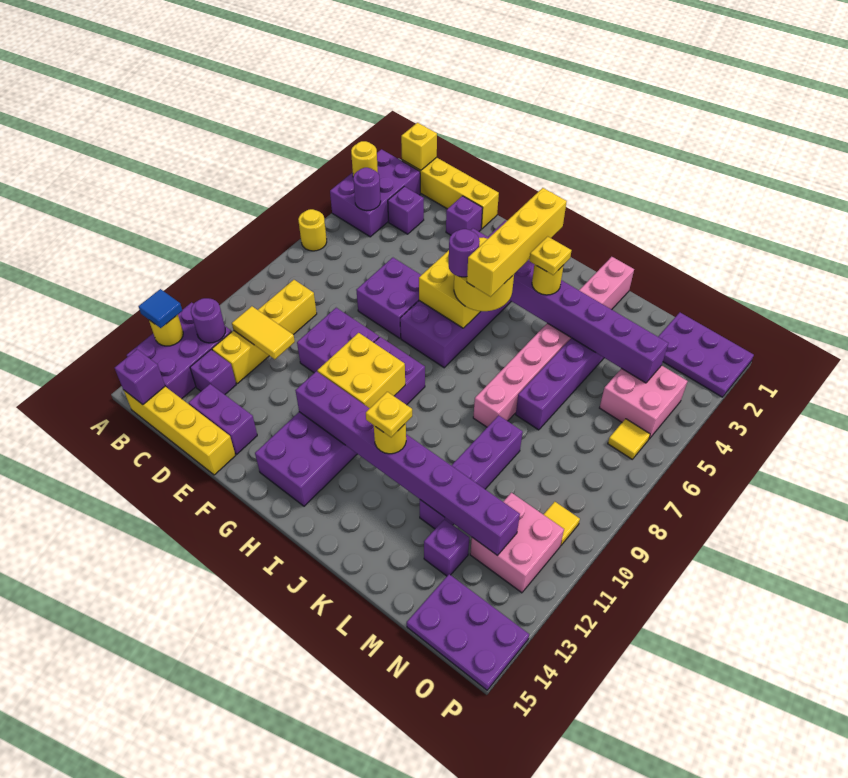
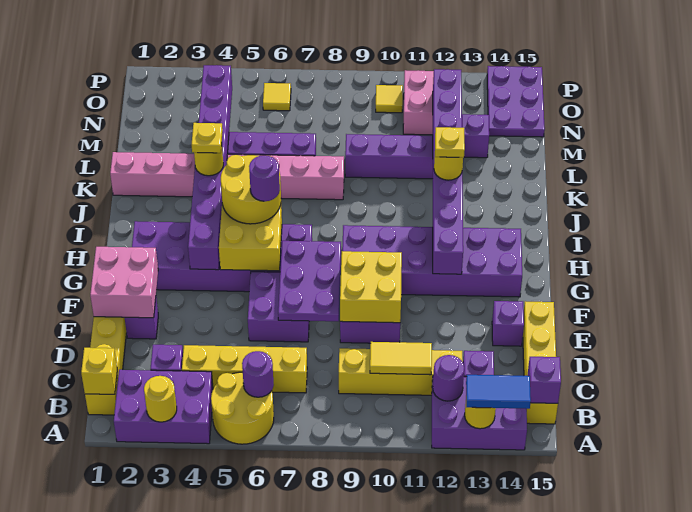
yellow 1x1 round brick [298,209,327,251] -> yellow 2x2 round brick [211,372,274,444]
blue 1x1 tile [139,289,182,328] -> blue 1x2 tile [466,375,531,409]
purple 1x1 round brick [353,168,381,211] -> purple 1x1 round brick moved to [242,351,274,397]
yellow 1x2 tile [232,306,295,359] -> yellow 1x2 tile turned to [370,342,432,375]
purple 1x2 brick [189,384,257,454] -> purple 1x1 brick [492,301,524,346]
yellow 2x2 brick [317,333,405,408] -> yellow 2x2 brick moved to [340,251,402,323]
yellow 1x4 brick [467,188,567,297] -> yellow 1x4 brick moved to [182,345,307,393]
purple 2x3 plate [658,313,754,397] -> purple 2x3 plate moved to [278,241,341,321]
pink 2x2 brick [600,365,687,439] -> pink 2x2 brick moved to [90,247,158,318]

